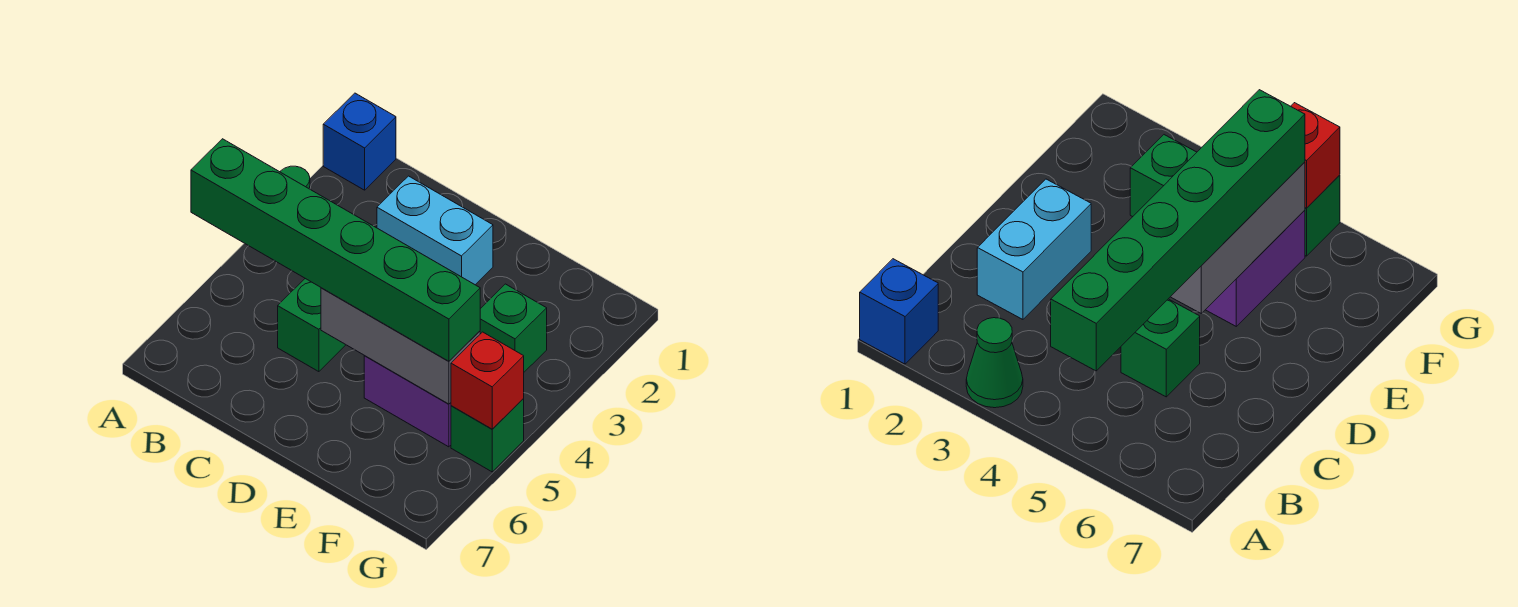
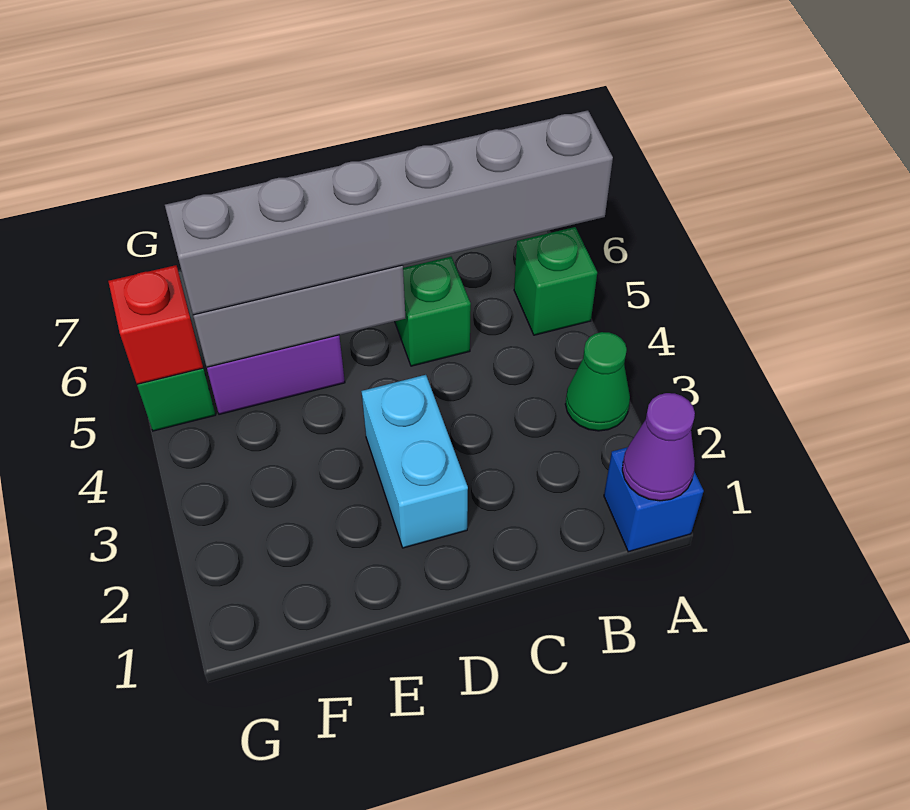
none -> purple 1x1 cone [622,393,695,501]
green 1x6 brick [191,139,480,361] -> grey 1x6 brick [165,110,613,315]
cyan 1x2 brick [377,176,493,285] -> cyan 1x2 brick turned to [361,375,468,548]
green 1x1 brick [480,284,547,372] -> green 1x1 brick moved to [514,227,597,335]

